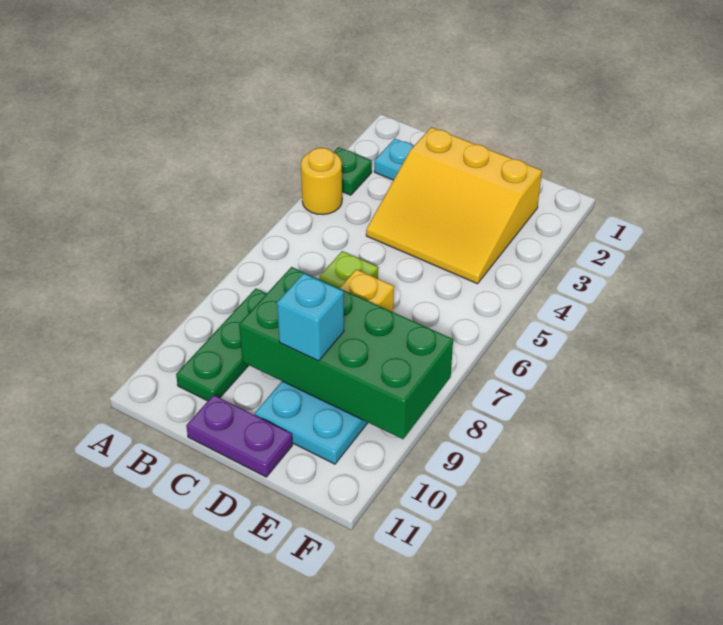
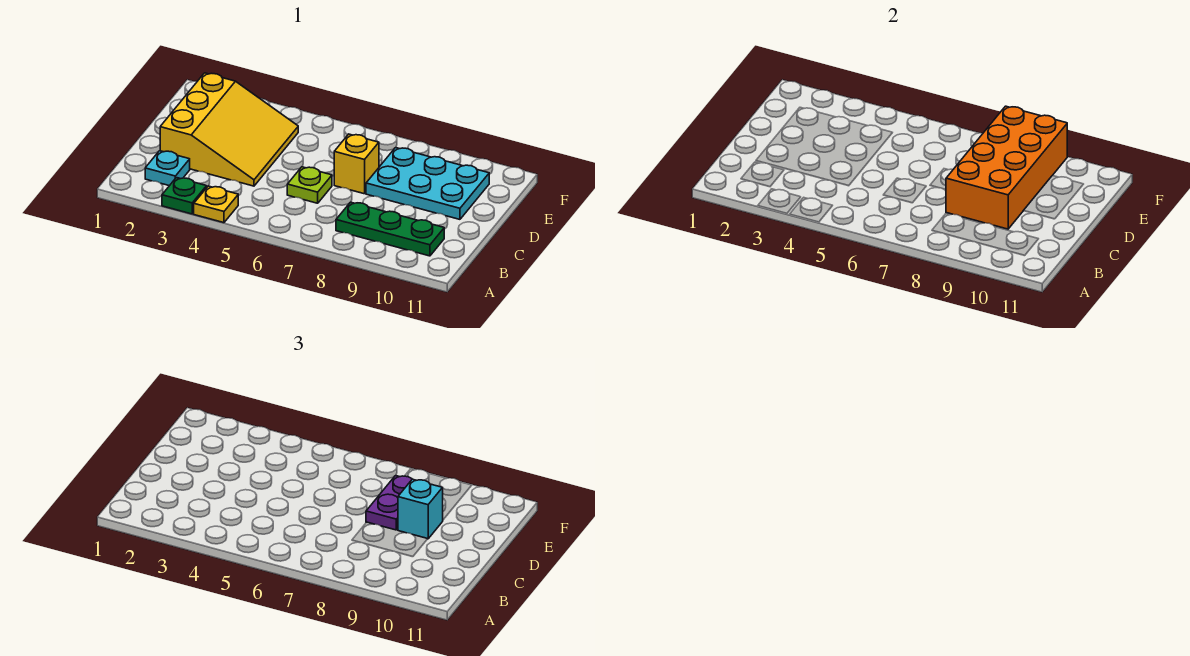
yellow 1x1 round brick [301,148,342,215] -> yellow 1x1 plate [194,186,238,223]
green 2x4 brick [239,267,453,439] -> orange 2x4 brick [946,106,1067,229]
purple 1x2 plate [186,395,293,477] -> purple 1x2 plate moved to [366,476,412,530]

